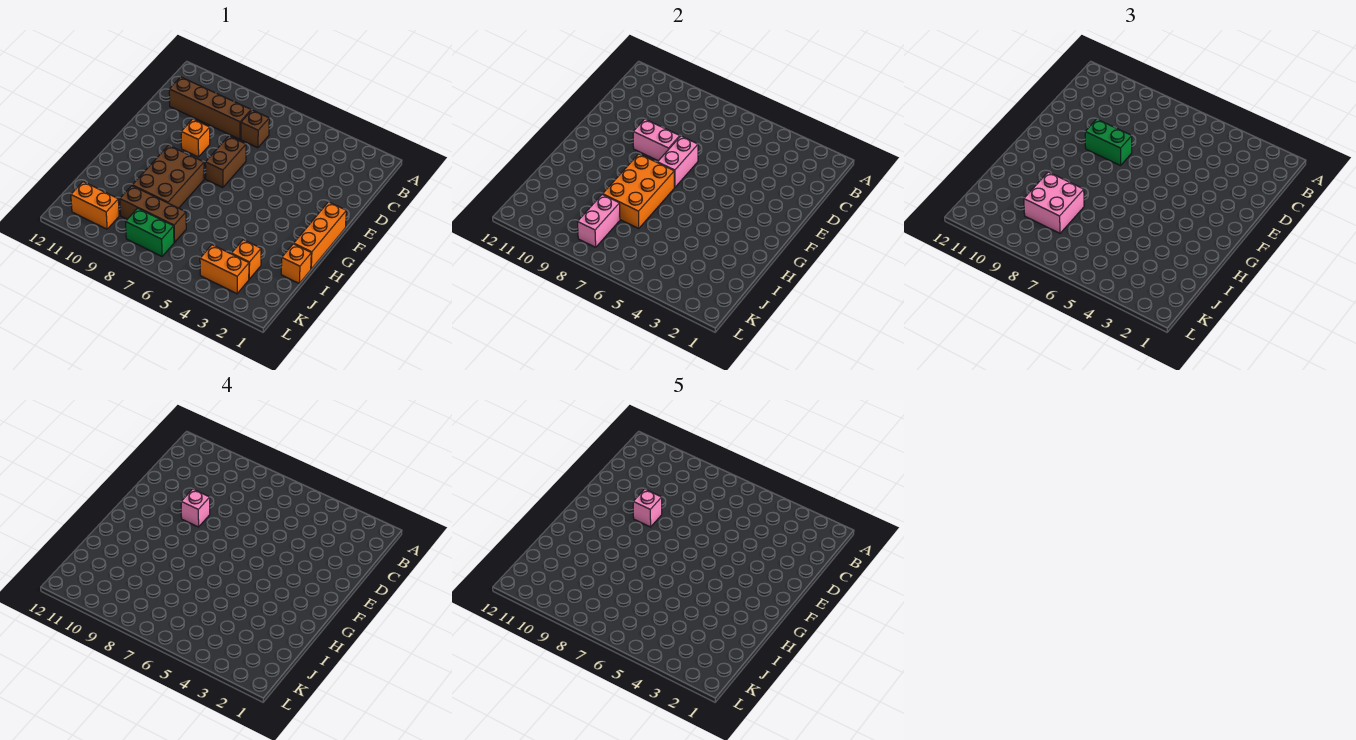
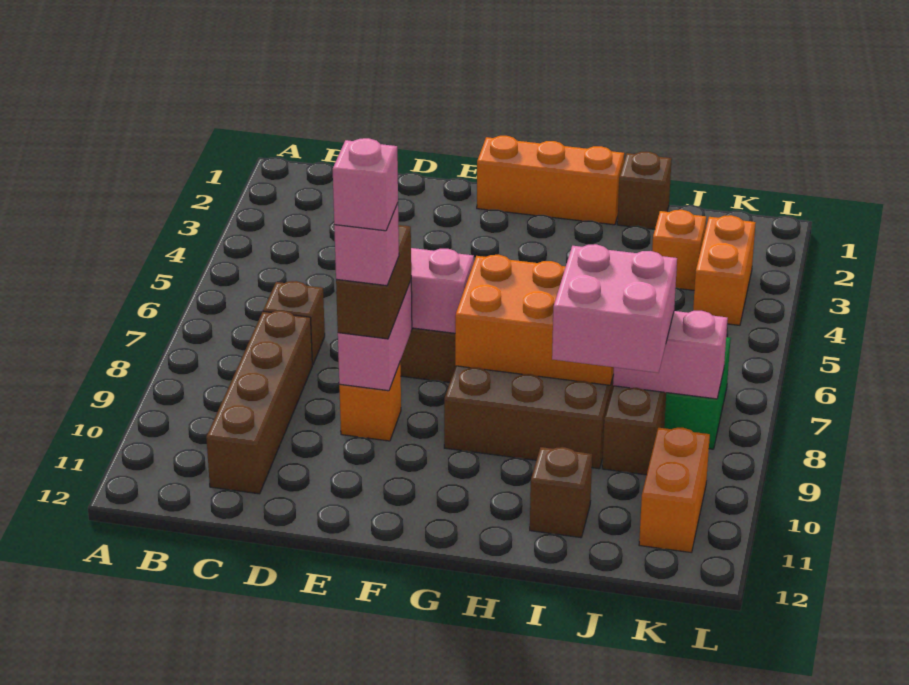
green 1x2 brick [1085,119,1132,166] -> brown 1x2 brick [336,225,411,339]
orange 1x1 brick [281,244,311,283] -> brown 1x1 brick [617,152,672,229]
none -> brown 1x1 brick [530,447,592,538]

